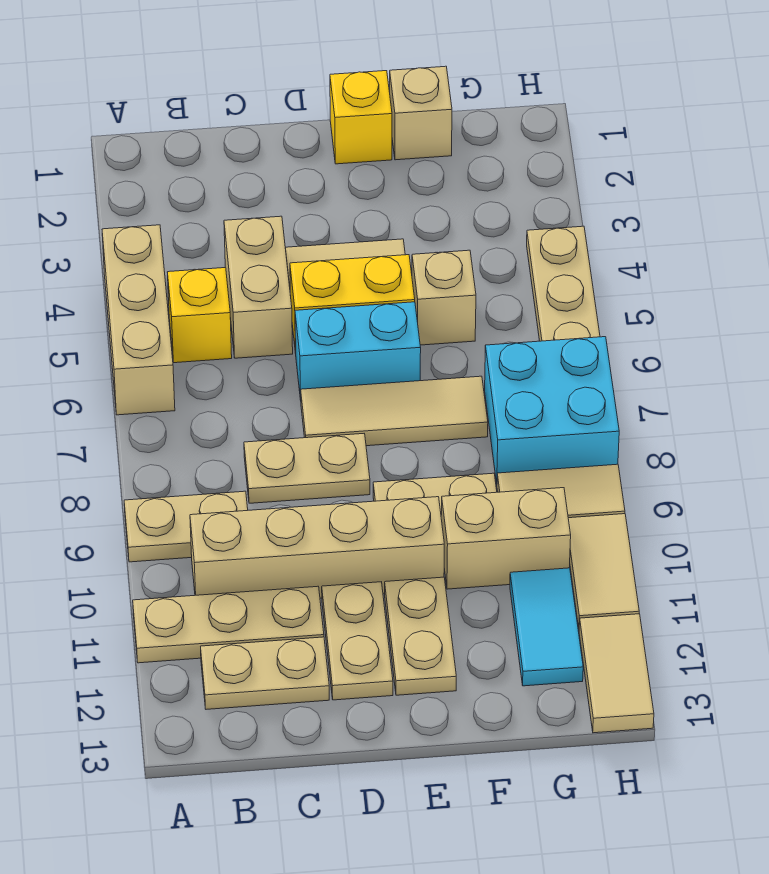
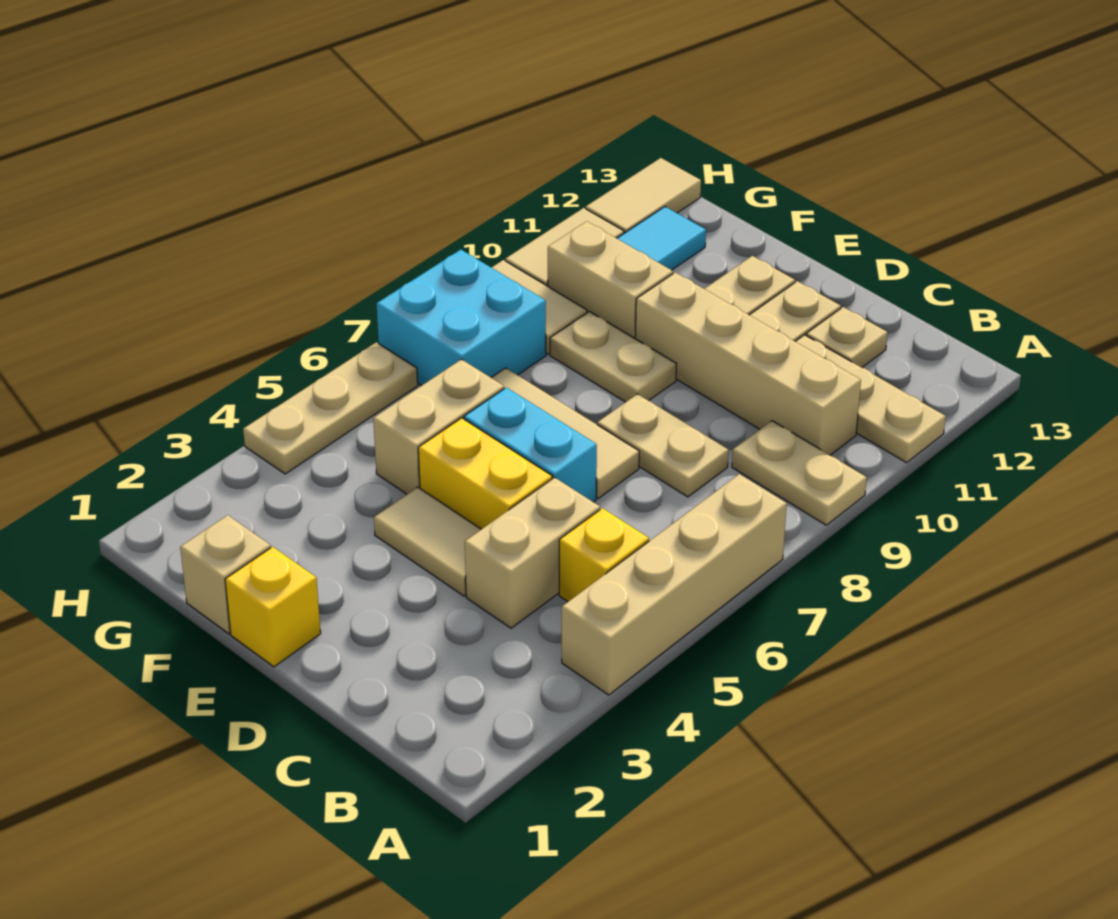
tan 1x3 brick [102,225,175,415] -> tan 1x4 brick [562,474,787,695]
tan 1x2 plate [201,637,329,709] -> tan 1x1 plate [806,307,887,368]
tan 1x1 brick [412,250,476,345] -> tan 1x2 brick [373,359,504,494]

